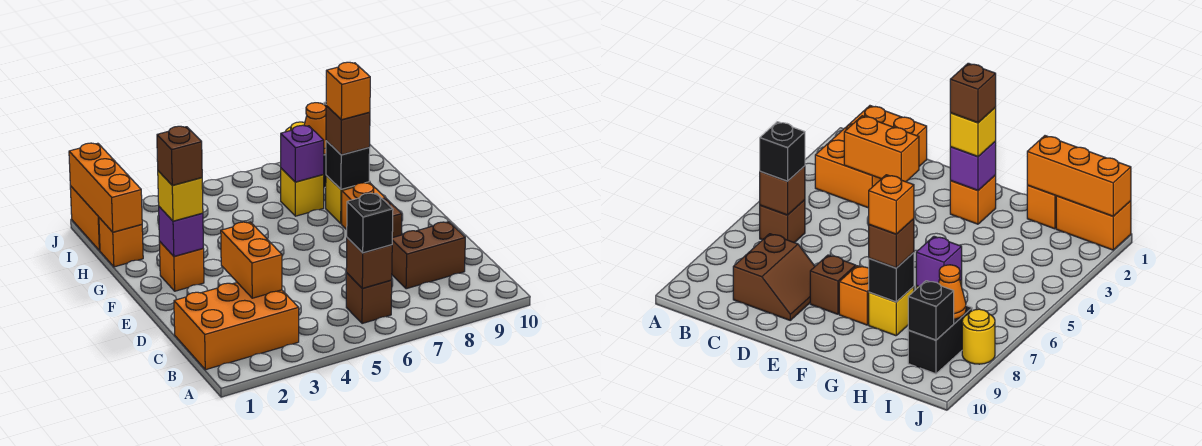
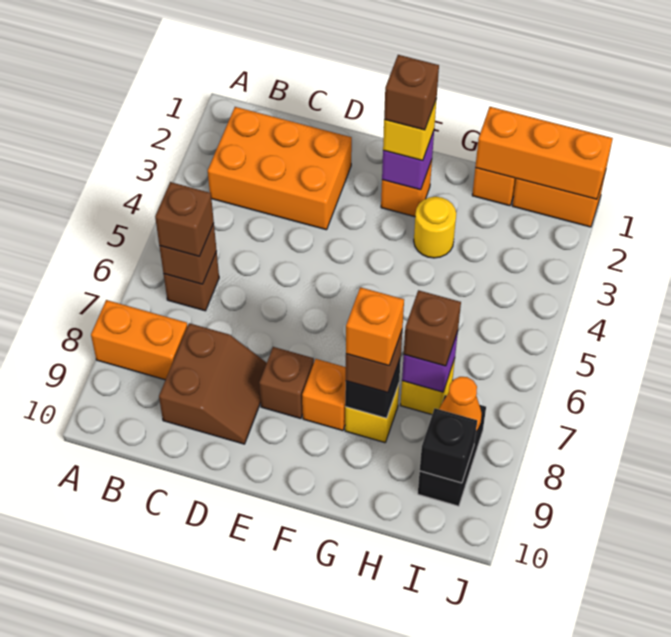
orange 2x3 brick [174,283,299,370] -> orange 2x3 brick turned to [208,107,352,230]
black 1x1 brick [347,193,393,253] -> brown 1x1 brick [155,182,214,256]
orange 1x2 brick [221,222,282,298] -> orange 1x2 brick moved to [91,300,188,380]
none -> brown 1x1 brick [404,290,461,366]
yellow 1x1 round brick [962,309,995,364] -> yellow 1x1 round brick moved to [414,197,456,258]

